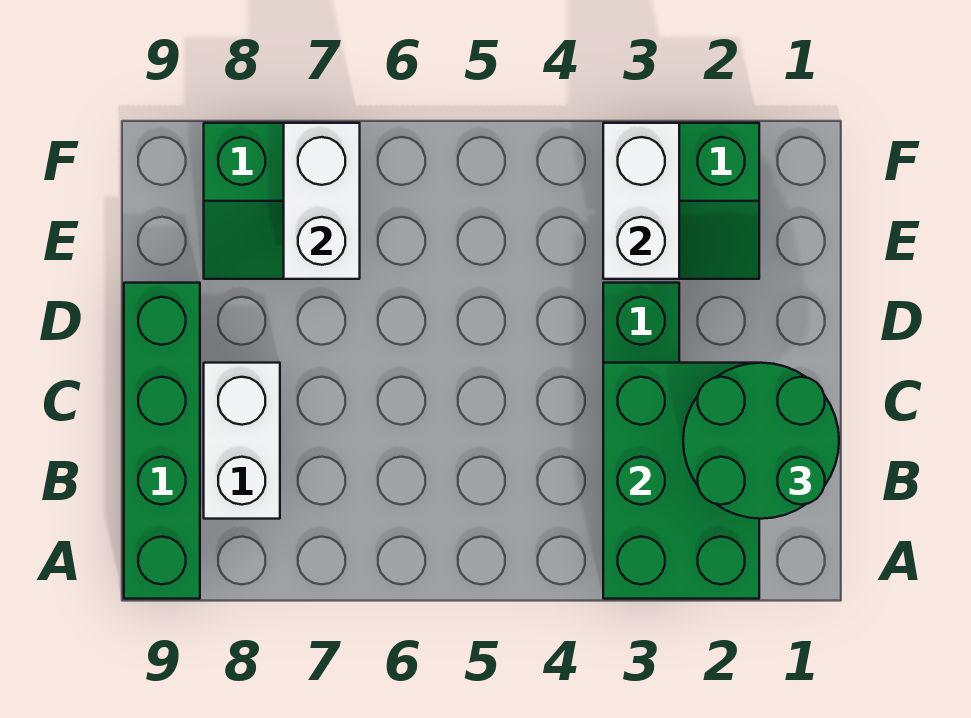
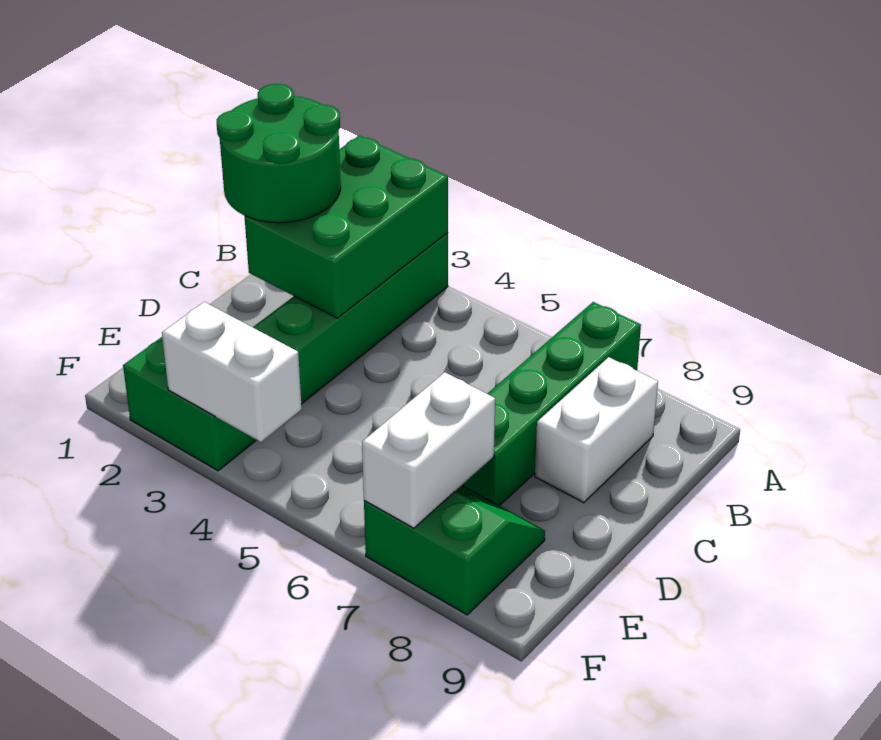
green 1x4 brick [124,283,200,599] -> green 1x4 brick moved to [462,302,641,506]
white 1x2 brick [603,123,679,279] -> white 1x2 brick turned to [162,302,302,442]

